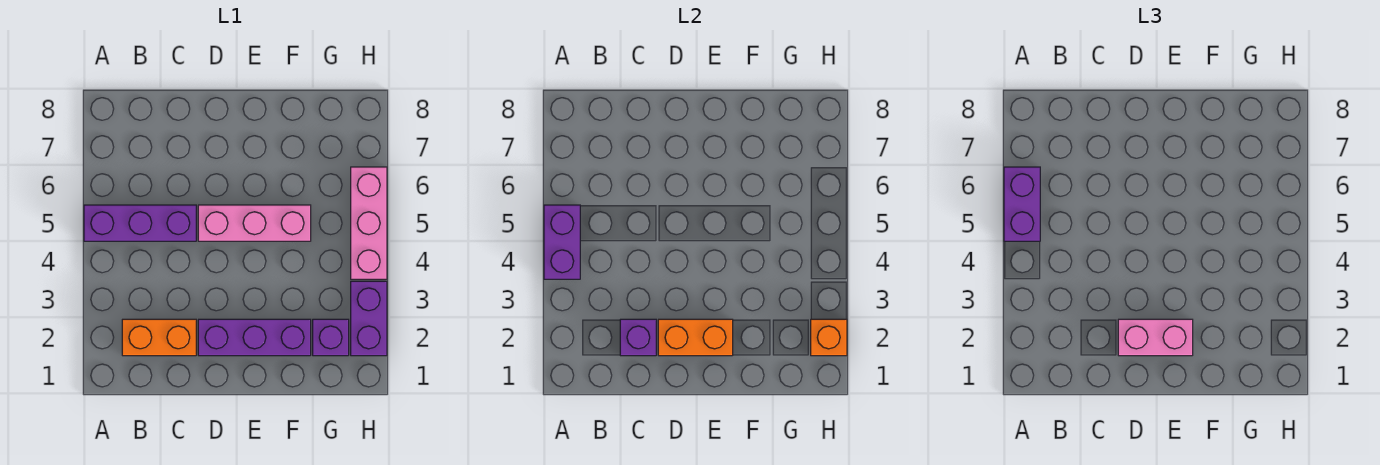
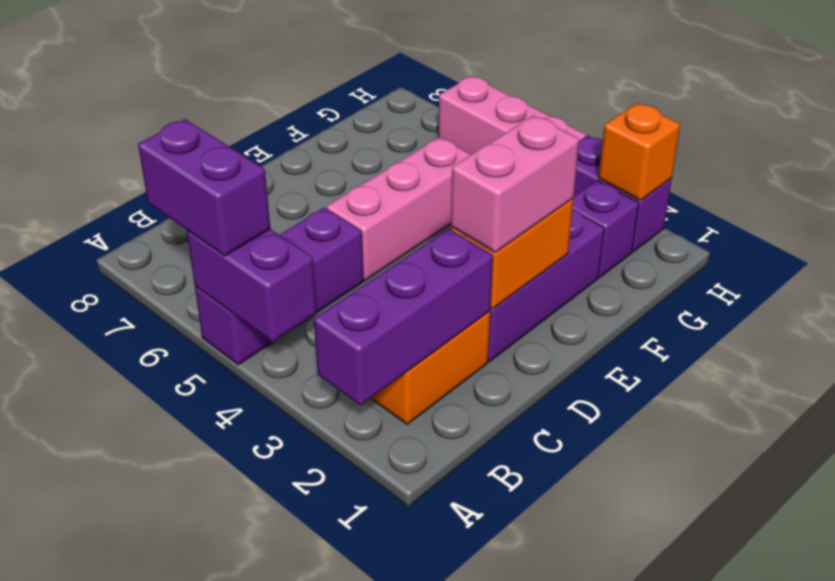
purple 1x1 brick [620,319,656,356] -> purple 1x3 brick [314,229,493,405]

